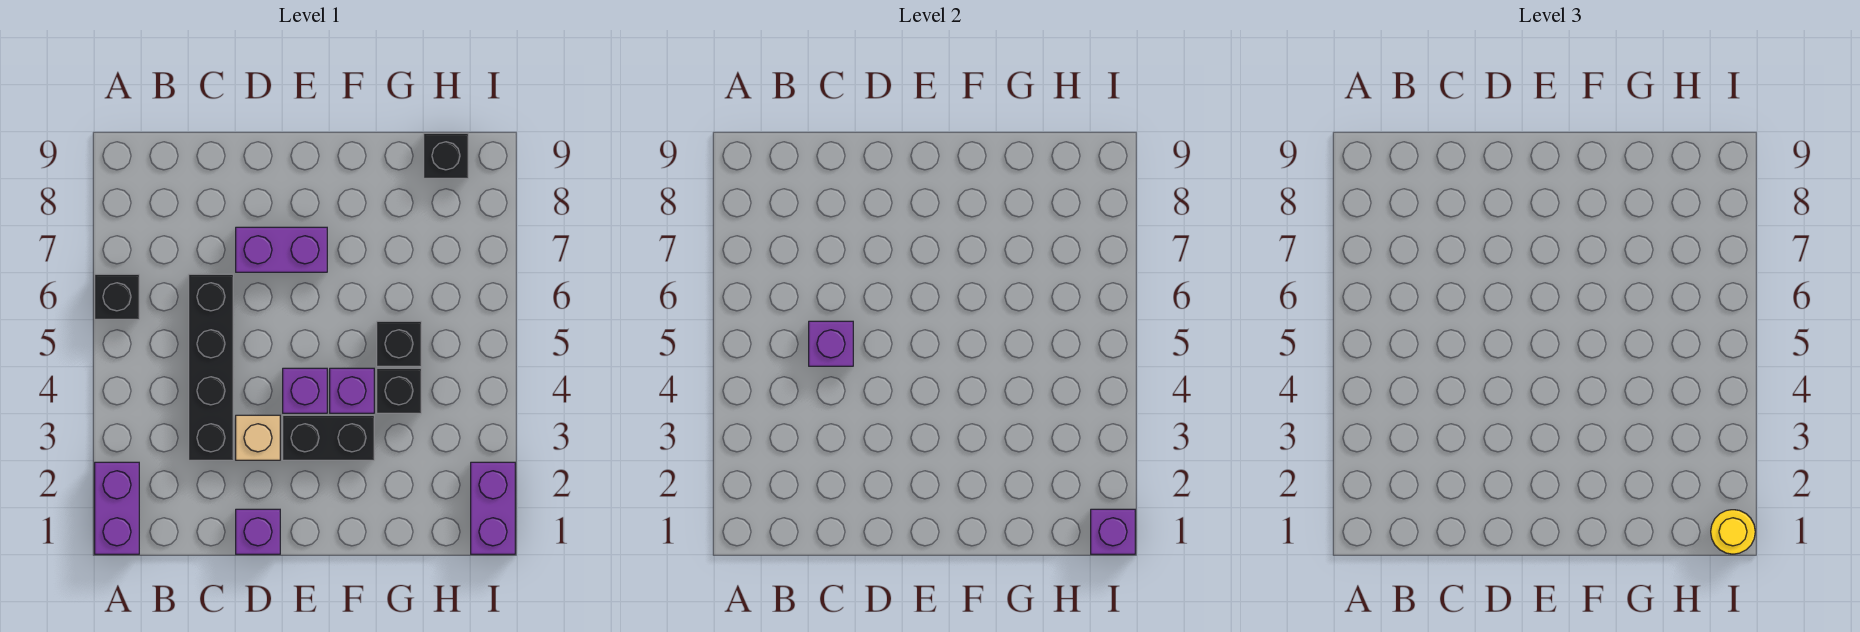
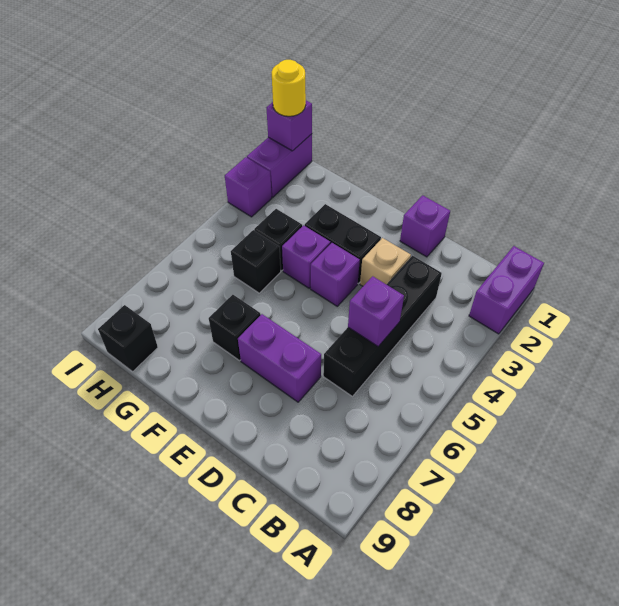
black 1x1 brick [95,274,139,319] -> black 1x1 brick moved to [209,295,261,361]
none -> purple 1x1 brick [225,157,272,217]

